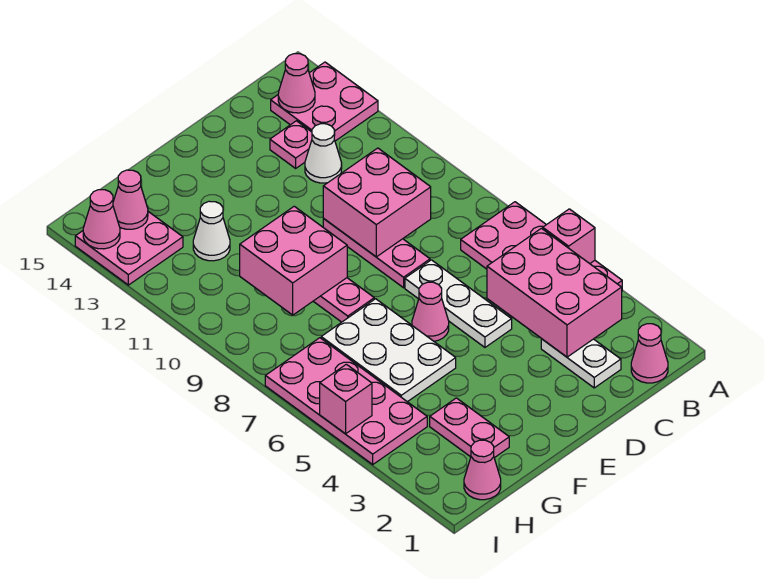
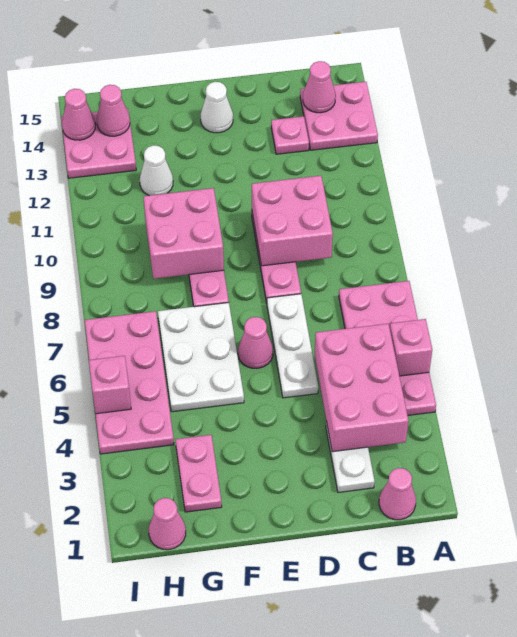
white 1x1 cone [305,124,342,183] -> white 1x1 cone moved to [201,82,233,133]

